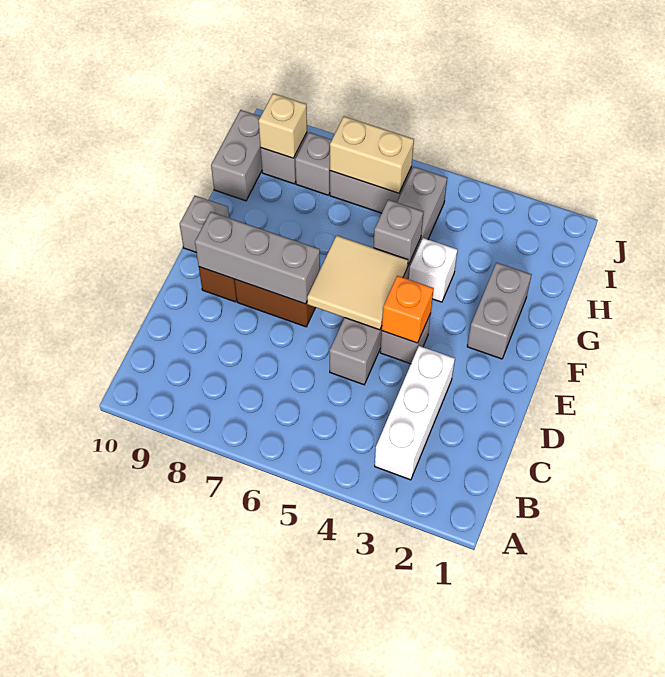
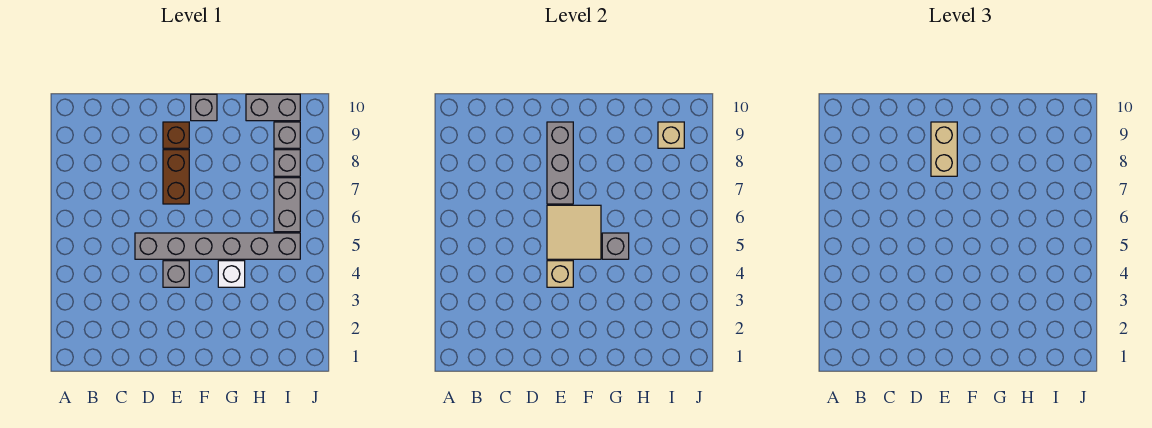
white 1x3 brick [375,346,455,480] -> none
orange 1x1 brick [382,276,434,343] -> tan 1x1 brick [547,261,573,287]
grey 1x2 brick [467,263,532,359] -> none
tan 1x2 brick [330,116,414,193] -> tan 1x2 brick moved to [931,122,957,176]

